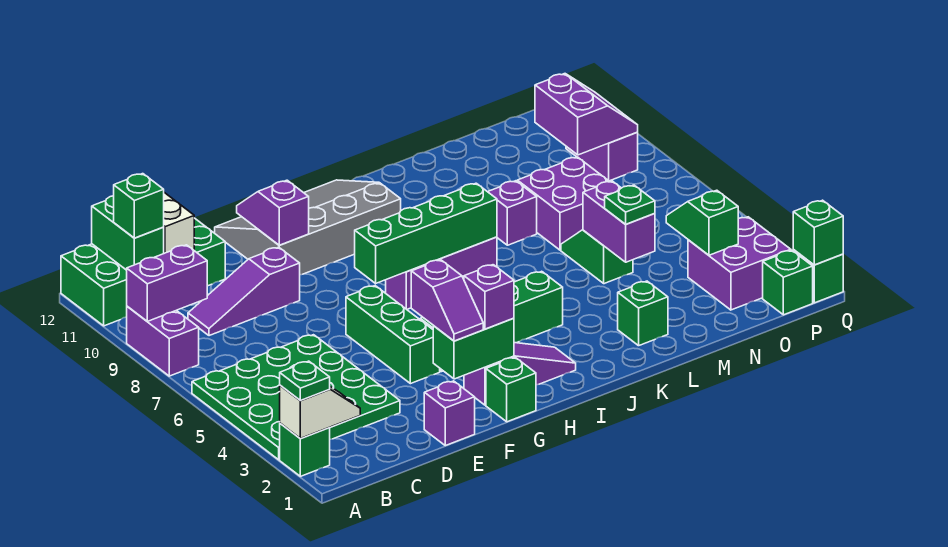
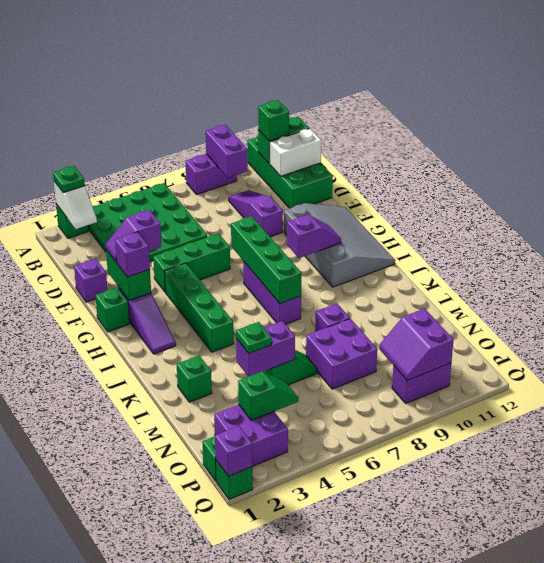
purple 1x2 slope [237,180,309,245] -> purple 1x2 slope moved to [287,214,341,258]
purple 2x2 slope [535,74,638,155] -> purple 2x2 slope turned to [379,309,454,380]
green 1x1 brick [793,200,843,265] -> purple 1x1 brick [215,426,252,476]

